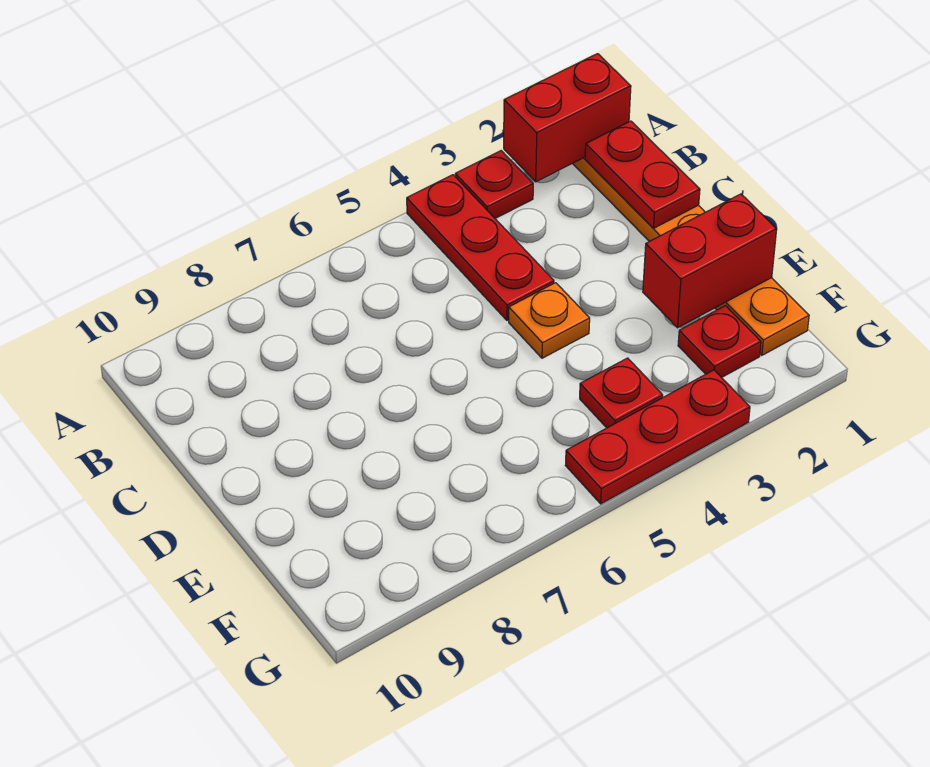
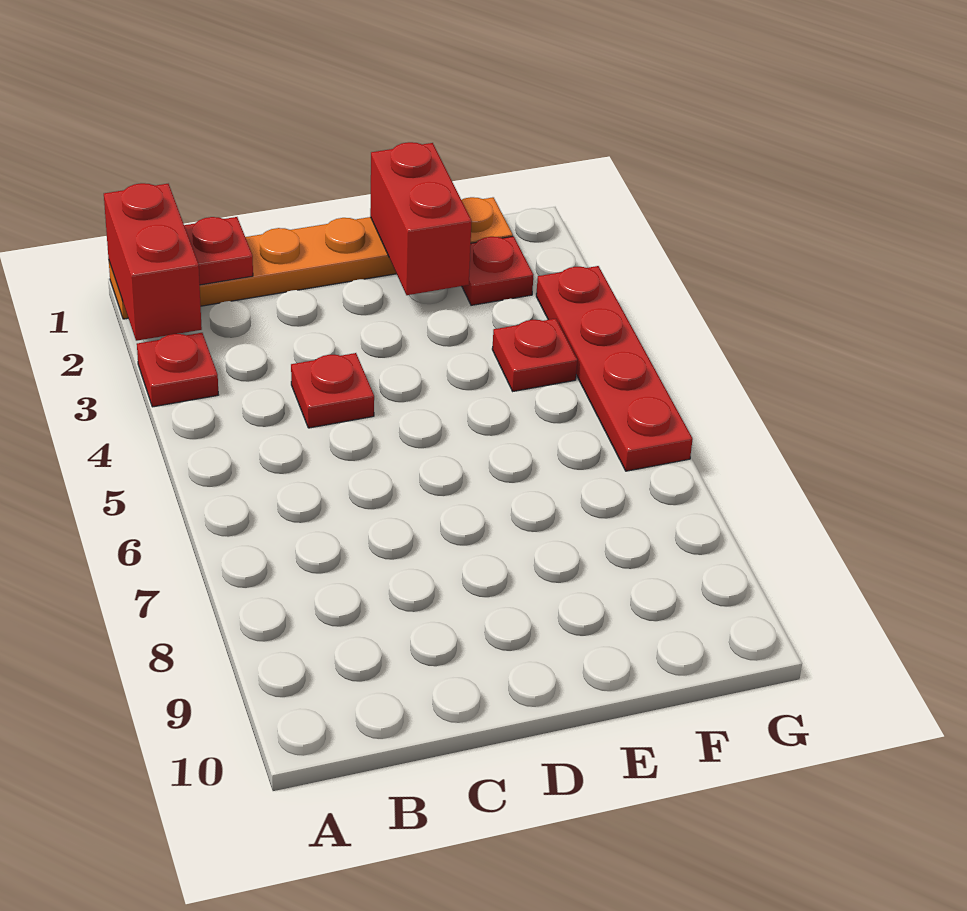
red 1x3 plate [407,175,554,320] -> red 1x1 plate [291,353,374,428]
red 1x2 plate [585,121,700,228] -> red 1x1 plate [184,217,253,285]
orange 1x1 plate [509,283,590,358] -> none
red 1x3 plate [565,370,750,504] -> red 1x4 plate [536,266,693,471]

